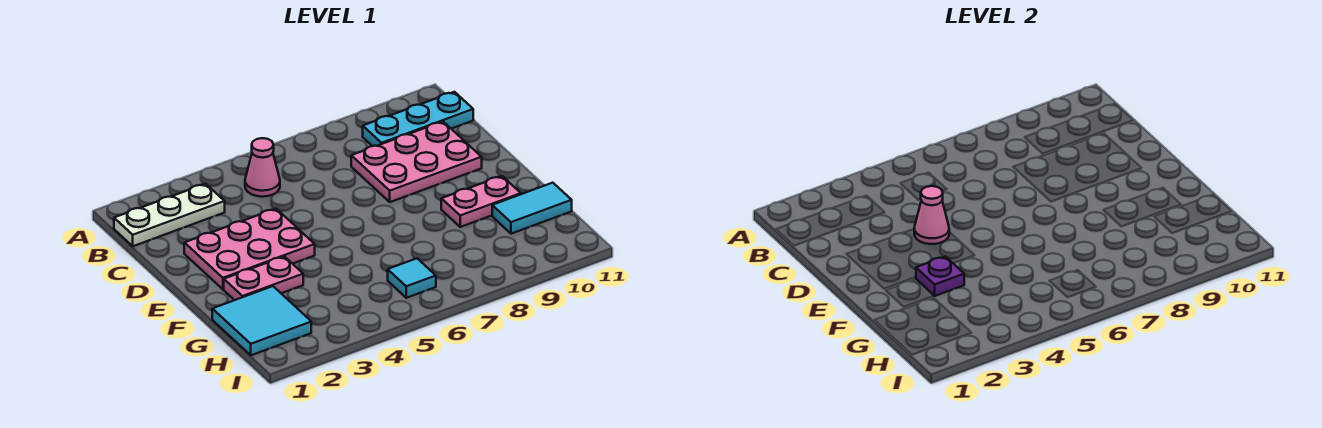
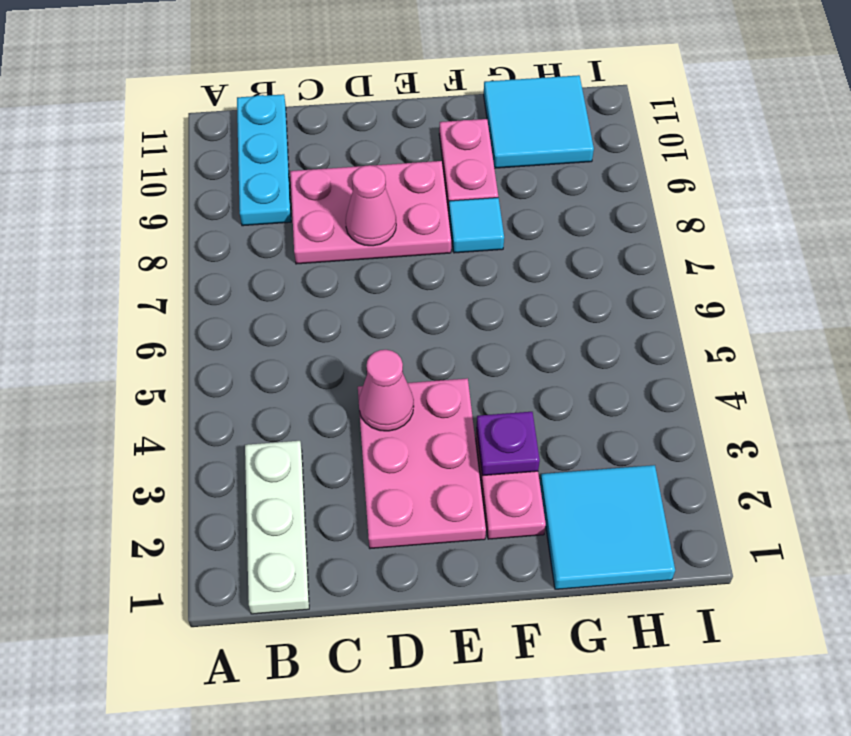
pink 1x1 cone [245,138,280,197] -> pink 1x1 cone moved to [346,165,396,246]
pink 2x3 plate [351,122,482,202] -> pink 2x3 plate turned to [290,161,451,264]
cyan 1x2 tile [492,183,572,234] -> cyan 2x2 tile [484,75,594,168]
cyan 1x1 tile [388,258,436,298] -> cyan 1x1 tile moved to [449,198,504,253]

